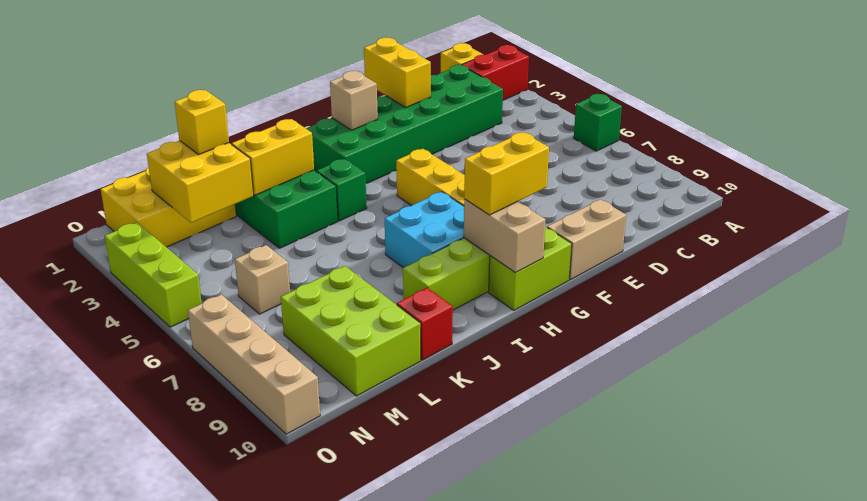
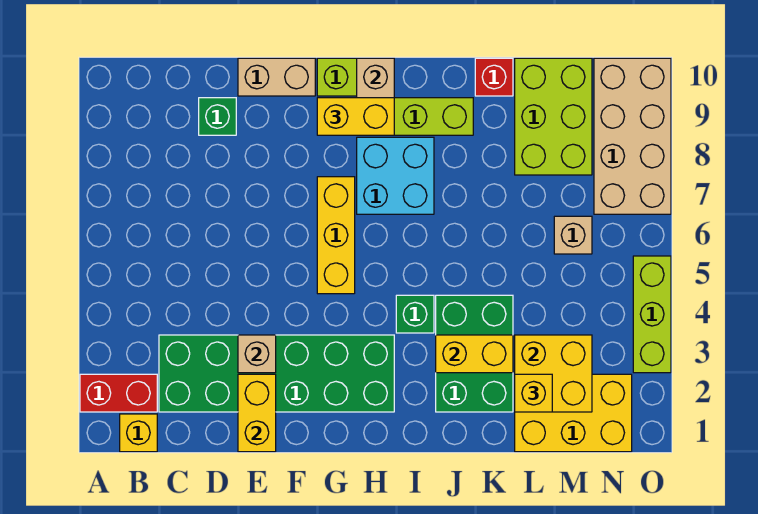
green 1x1 brick [574,94,622,151] -> green 1x1 brick moved to [199,98,236,135]
tan 1x1 brick [330,71,378,130] -> tan 1x1 brick moved to [238,335,276,373]
tan 1x4 brick [188,294,320,434] -> tan 2x4 brick [594,58,671,214]

